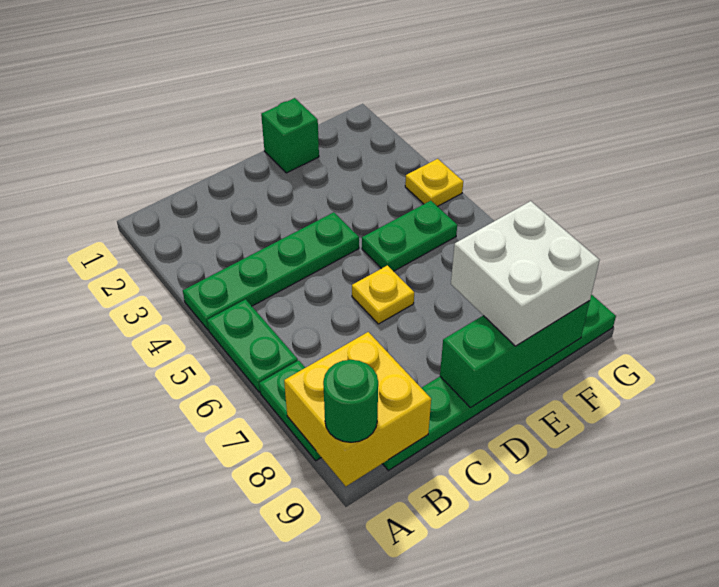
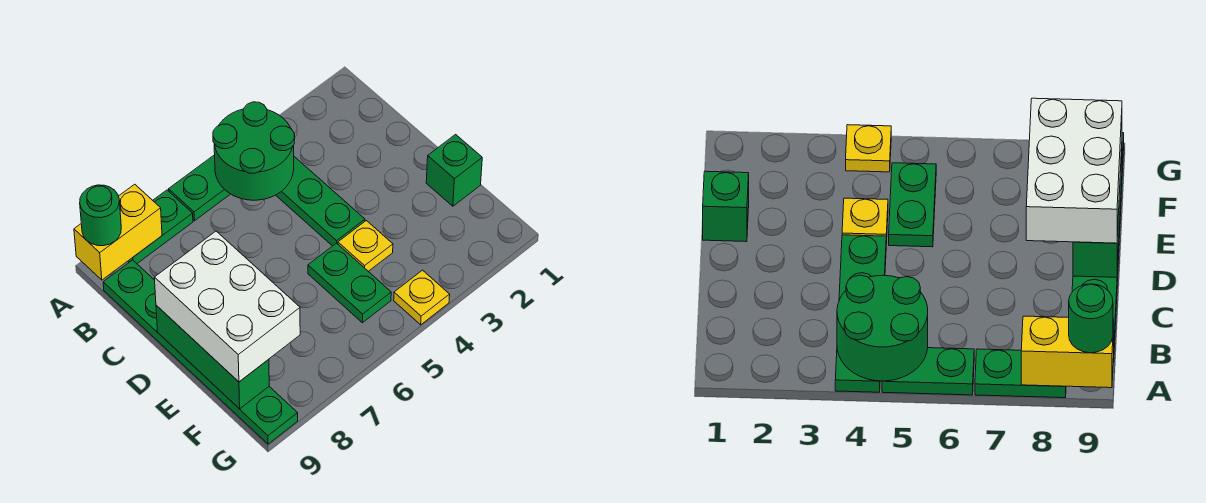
none -> green 2x2 round brick [213,102,295,200]
yellow 2x2 brick [284,332,431,486] -> yellow 1x2 brick [74,184,162,280]
yellow 1x1 plate [352,265,414,324] -> yellow 1x1 plate moved to [338,221,393,271]
white 2x2 brick [451,201,599,346] -> white 2x3 brick [154,231,300,382]

